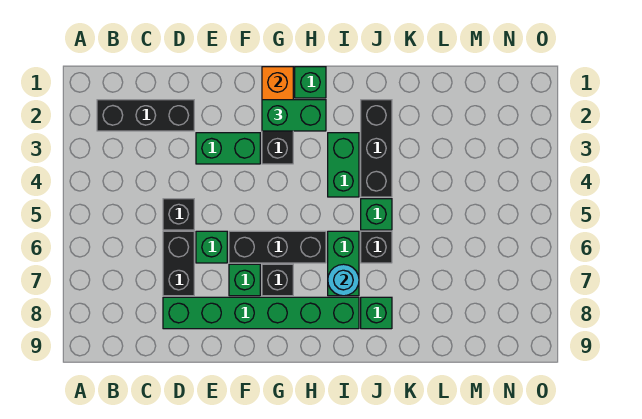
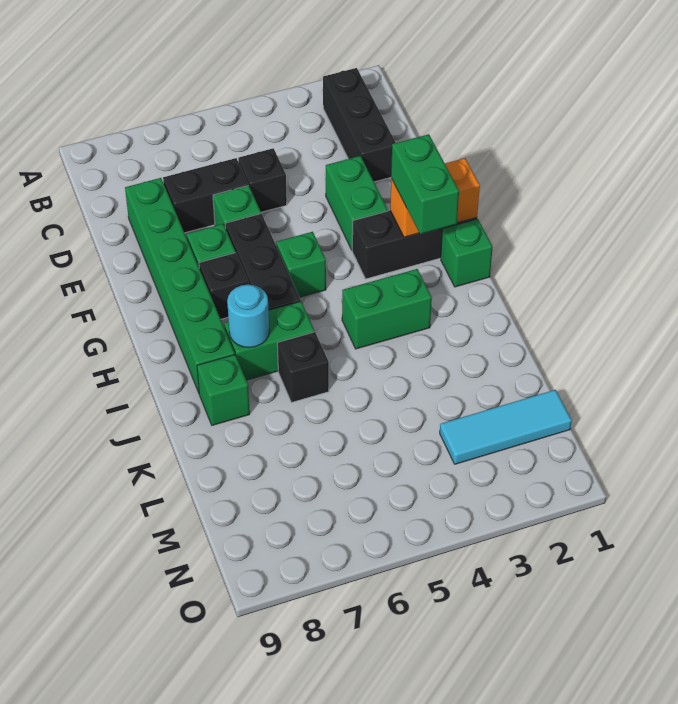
black 1x3 brick [361,100,392,197] -> none
green 1x1 brick [361,199,392,230] -> green 1x1 brick moved to [276,232,326,297]
none -> cyan 1x3 tile [440,390,572,464]

